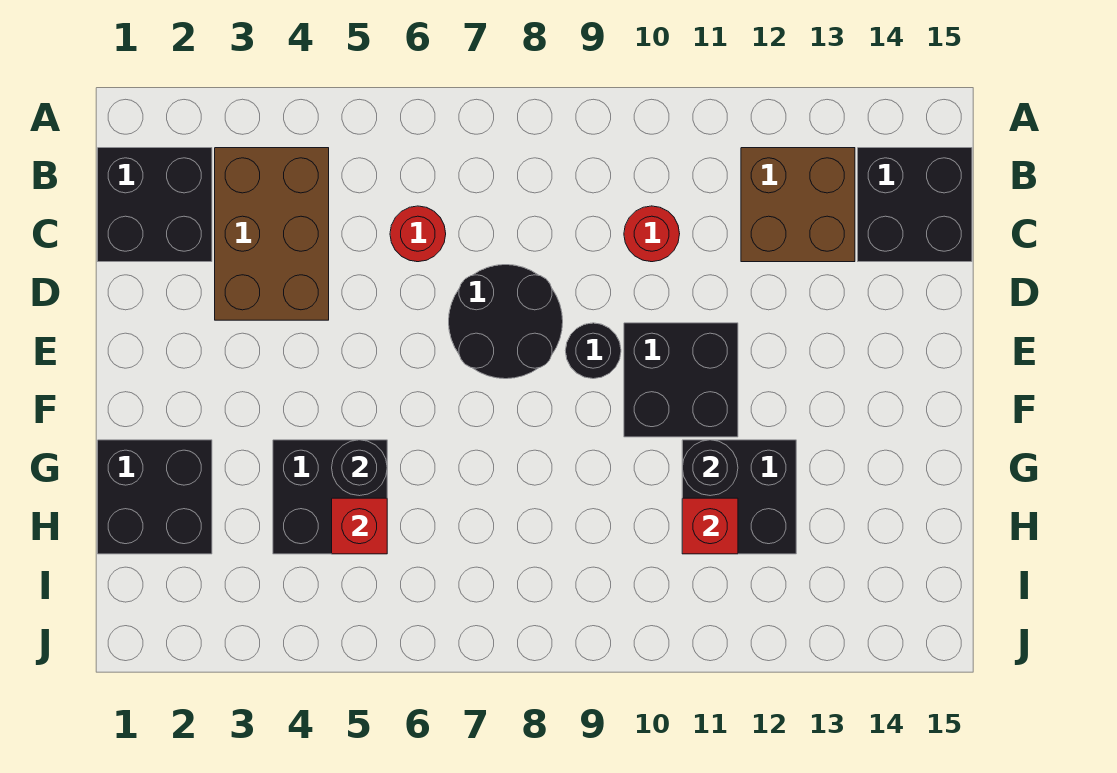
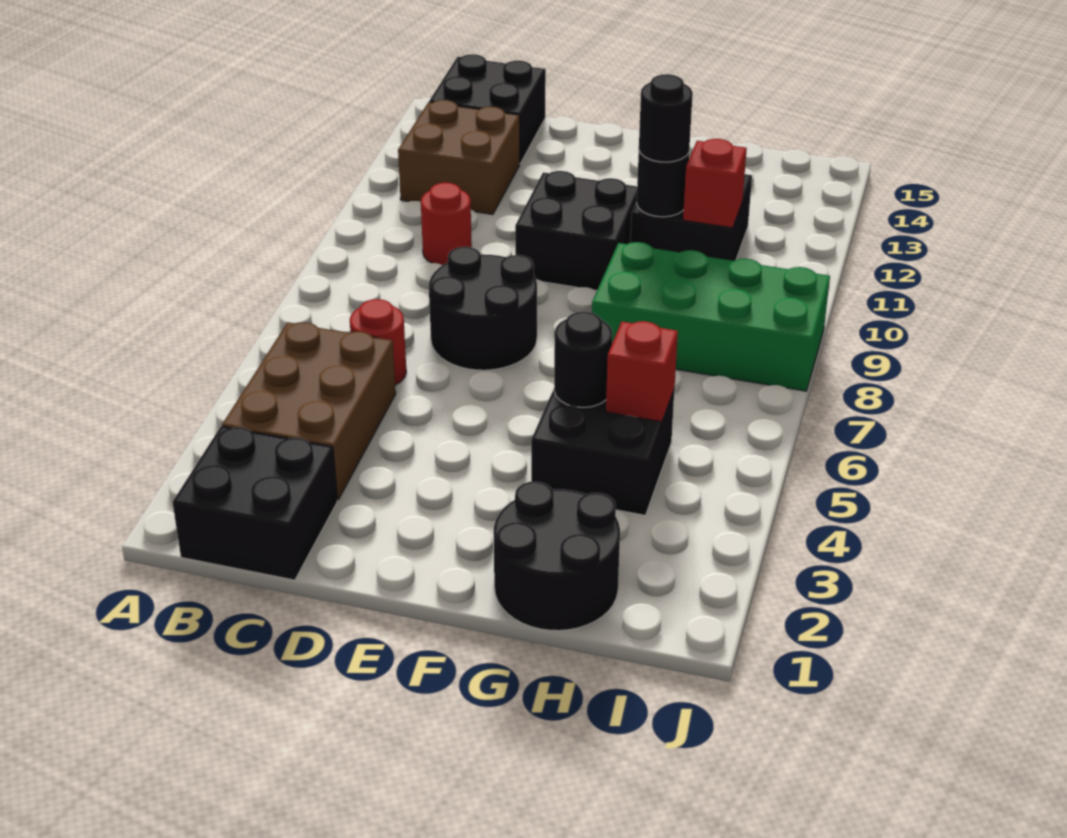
brown 2x3 brick [215,148,329,320] -> brown 2x3 brick turned to [222,322,396,500]
black 1x1 round brick [565,323,621,379] -> black 1x1 round brick moved to [639,74,693,162]
black 2x2 brick [98,440,212,554] -> black 2x2 round brick [493,482,620,631]
none -> green 2x4 brick [592,242,830,391]

